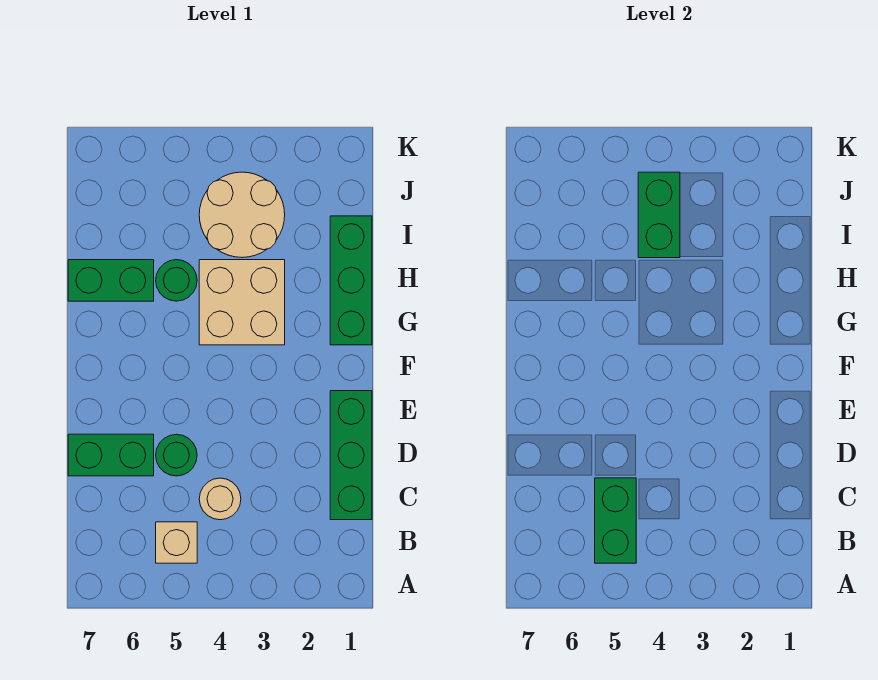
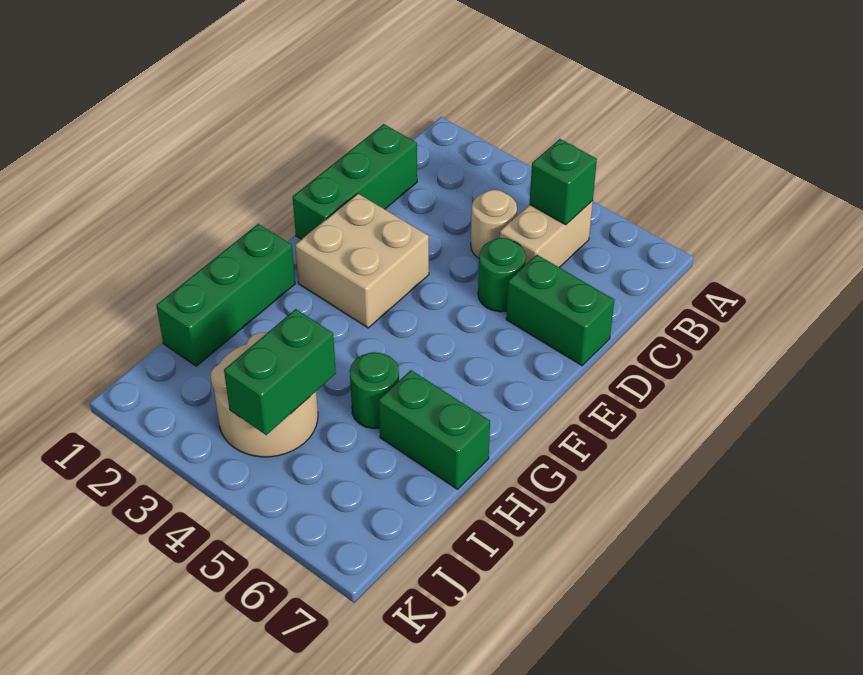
tan 1x1 brick [156,522,197,563] -> tan 1x2 brick [500,201,593,267]
green 1x2 brick [595,478,636,563] -> green 1x1 brick [529,139,597,225]
tan 2x2 brick [199,260,285,345] -> tan 2x2 brick moved to [295,194,429,328]

